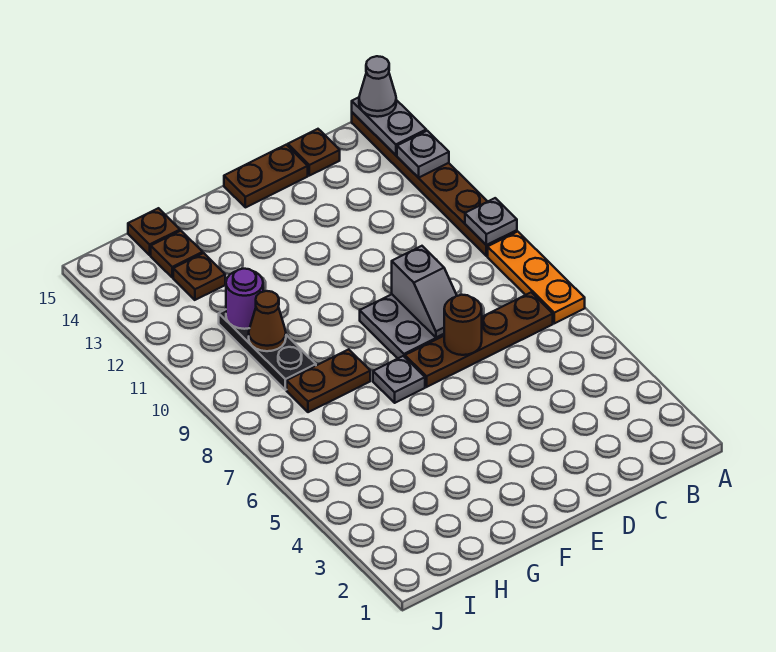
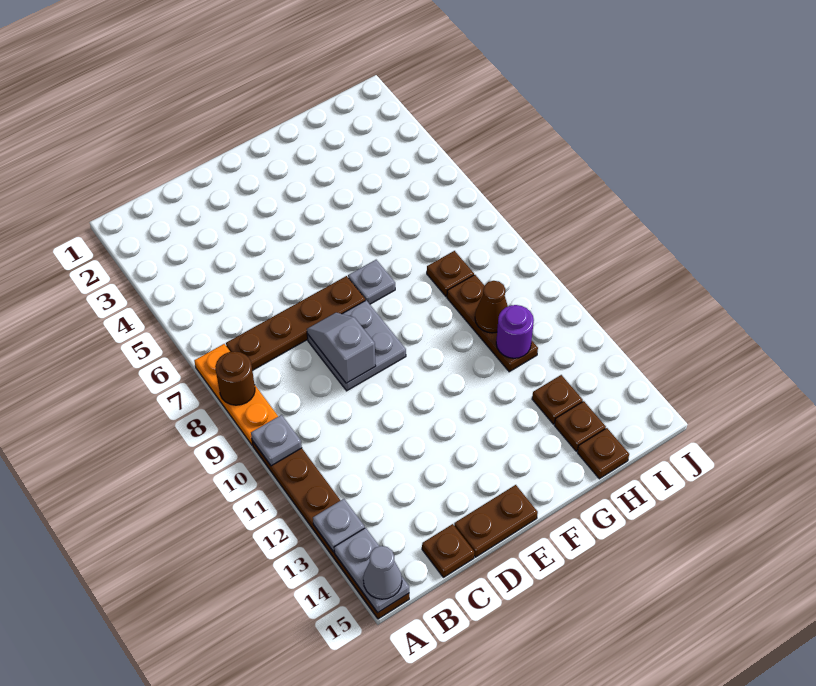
brown 1x1 round brick [444,295,482,355] -> brown 1x1 round brick moved to [215,351,255,405]
brown 1x2 plate [287,349,370,412] -> brown 1x1 plate [427,251,474,297]
black 1x3 plate [219,310,316,390] -> brown 1x3 plate [447,275,538,372]

